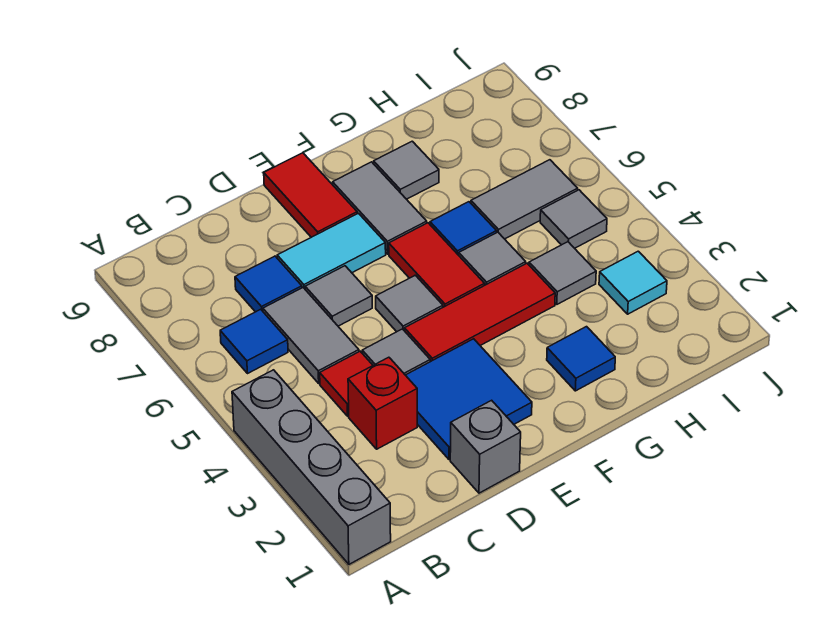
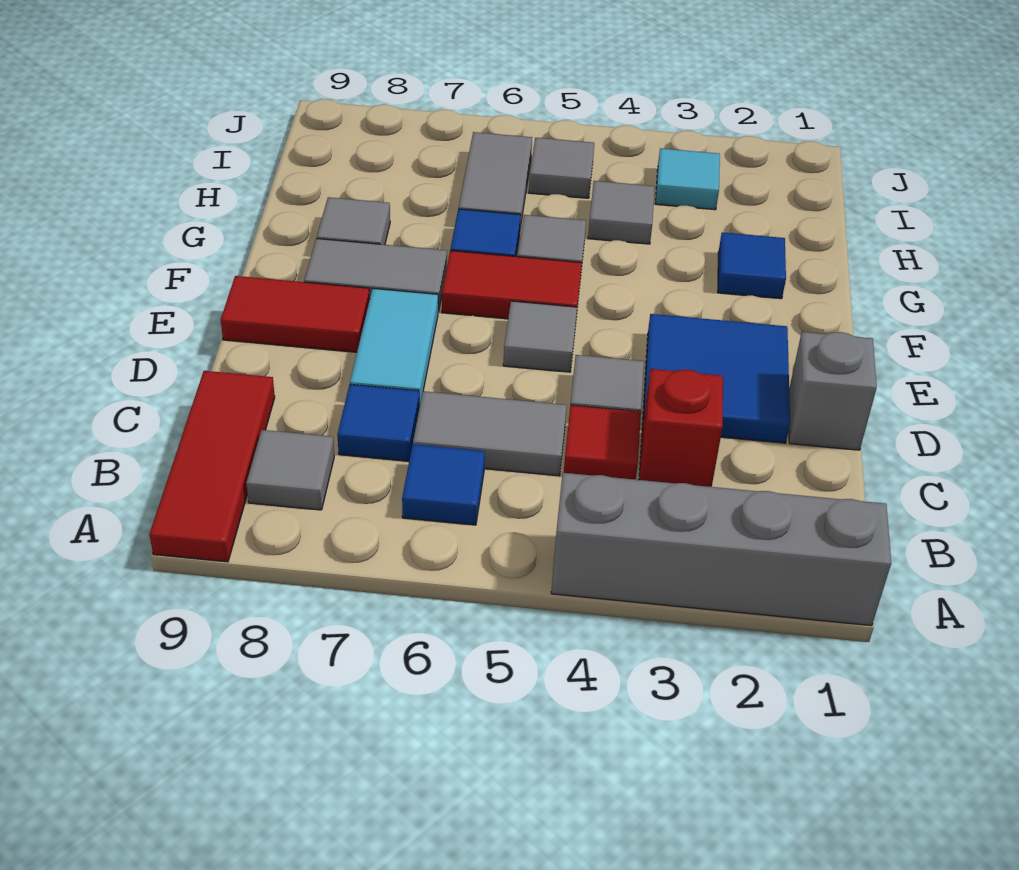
grey 1x1 tile [305,266,372,326] -> grey 1x1 tile moved to [246,430,334,510]
red 1x3 tile [405,263,555,362] -> red 1x3 tile moved to [149,371,275,562]

